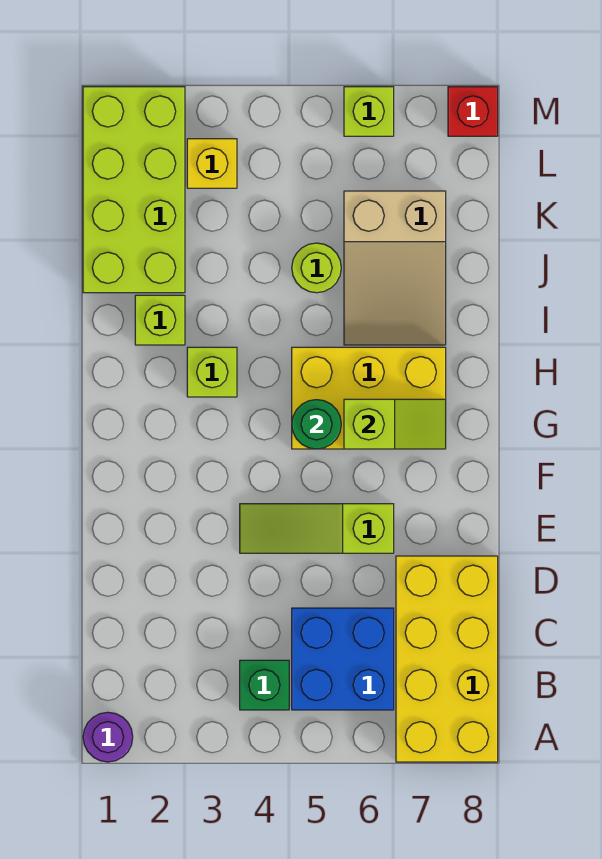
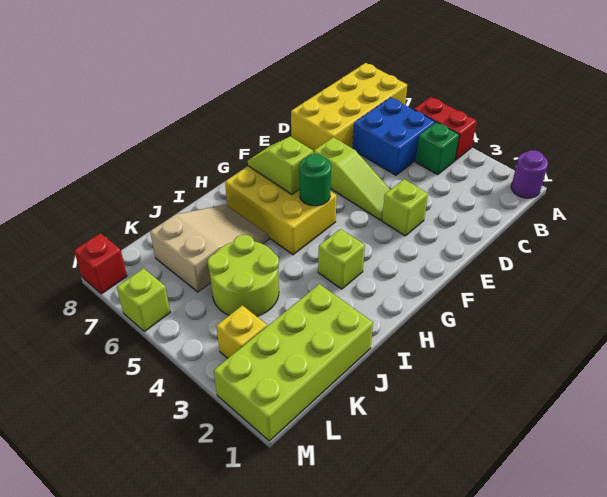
none -> red 1x2 brick [414,97,477,160]
lime 1x1 brick [135,295,185,345] -> lime 1x1 brick moved to [382,179,428,236]
lime 1x1 round brick [292,243,341,293] -> lime 2x2 round brick [208,235,279,316]

